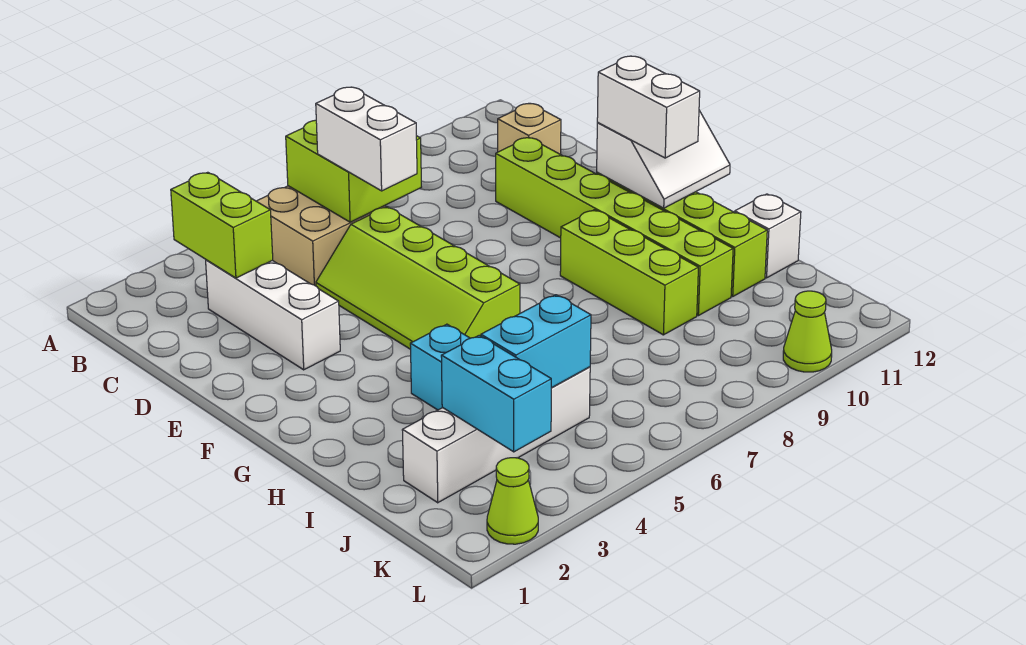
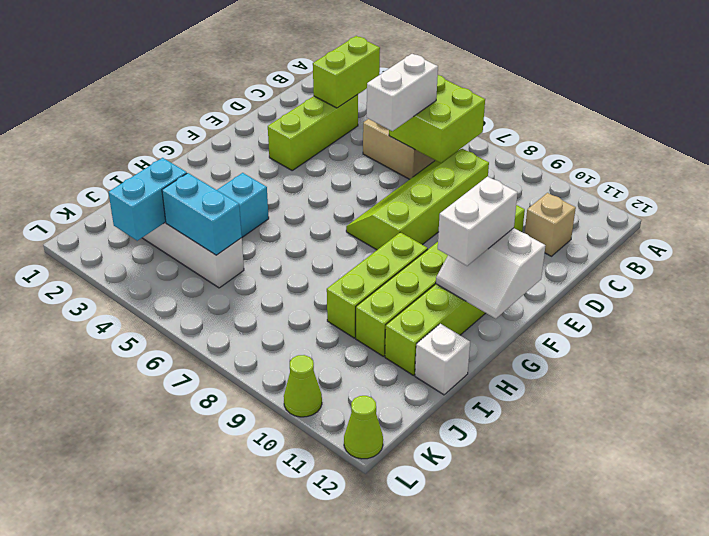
white 1x3 brick [206,260,340,370] -> lime 1x3 brick [268,95,358,170]
lime 2x4 slope [316,207,520,349] -> lime 2x4 slope moved to [346,149,489,250]
lime 1x1 cone [487,458,538,544] -> lime 1x1 cone moved to [344,396,383,459]

